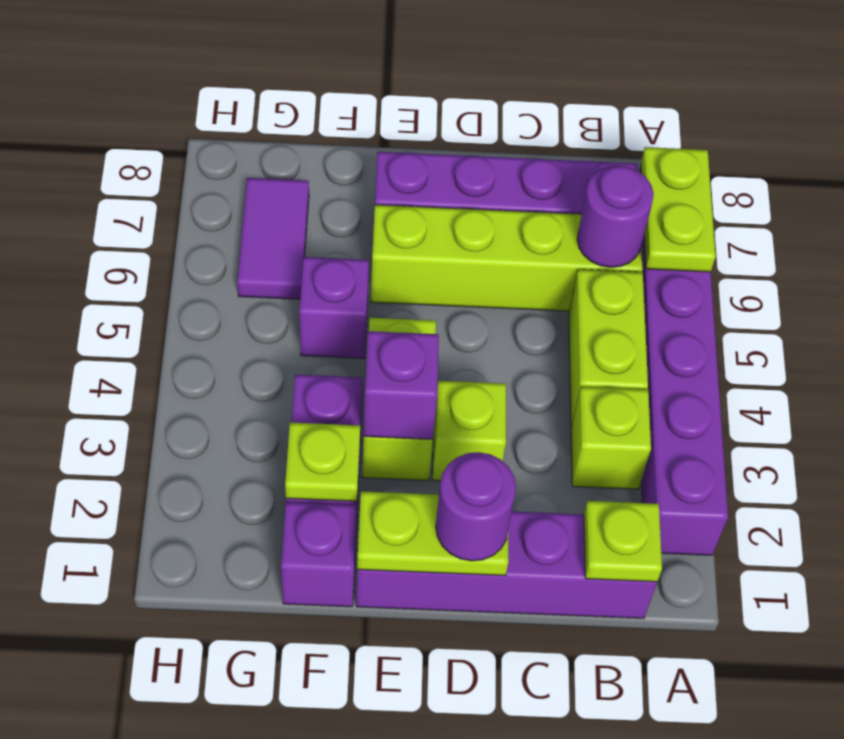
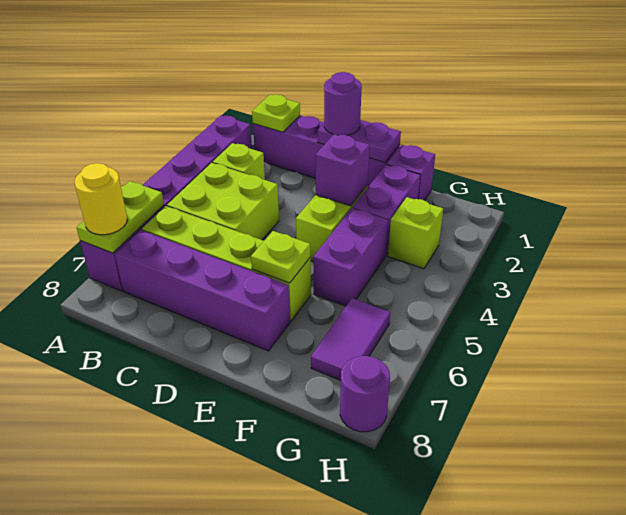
none -> yellow 1x1 round brick [74,163,127,235]
lime 1x2 brick [569,269,648,426] -> lime 2x2 brick [167,163,279,240]
purple 1x1 round brick [577,166,654,267] -> purple 1x1 round brick moved to [340,356,390,432]
lime 1x2 plate [357,491,508,576] -> purple 1x2 plate [318,120,401,162]
lime 1x1 brick [433,381,506,481] -> lime 1x1 brick moved to [388,197,443,269]
lime 1x1 plate [285,422,360,501] -> lime 1x1 plate moved to [251,231,311,283]
purple 1x1 brick [299,257,369,358] -> purple 1x2 brick [313,208,388,306]

